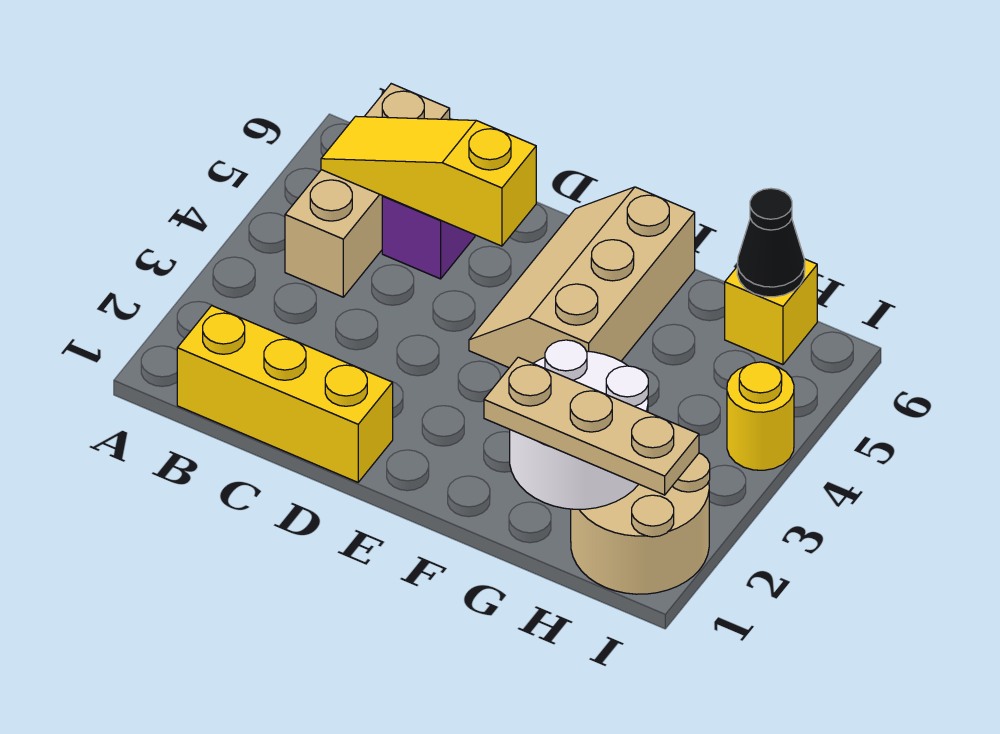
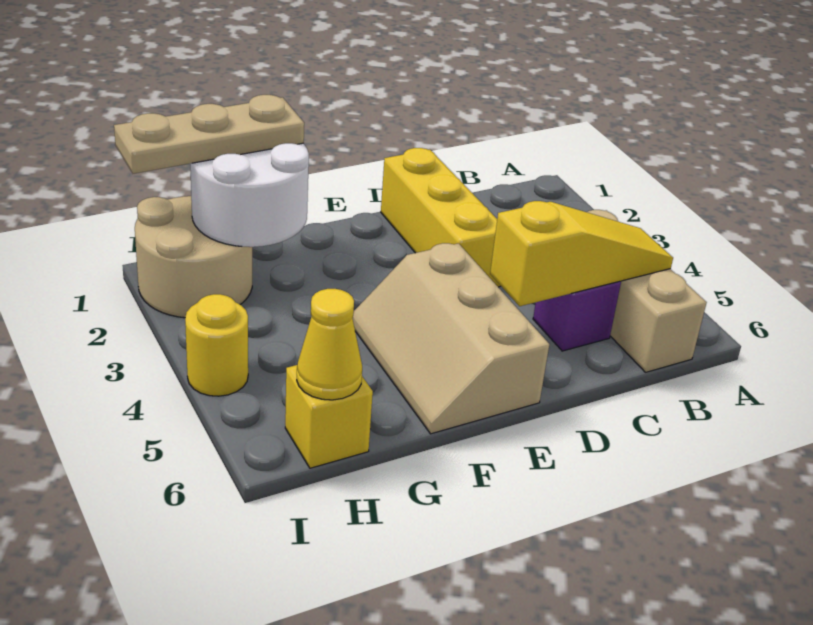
yellow 1x3 brick [177,306,393,482] -> yellow 1x3 brick turned to [381,148,500,287]
tan 2x3 slope [469,187,695,368] -> tan 2x3 slope turned to [353,243,549,434]
black 1x1 cone [737,188,805,297] -> yellow 1x1 cone [297,289,362,400]

